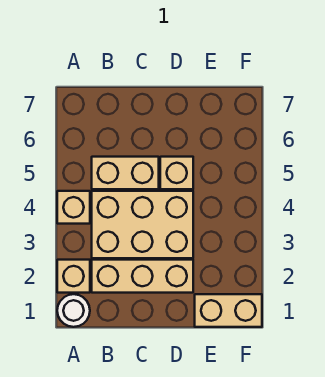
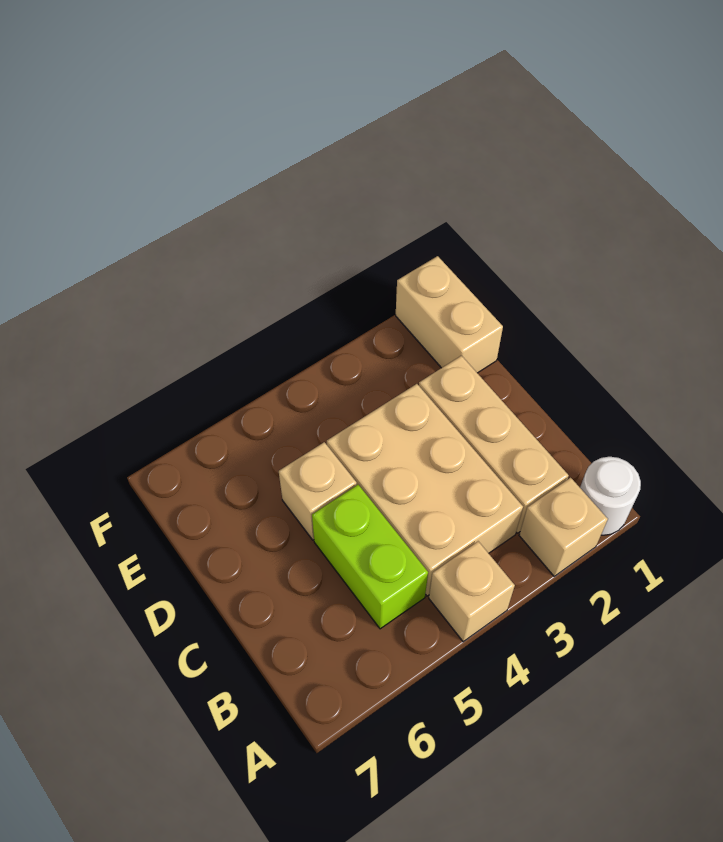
tan 1x2 brick [92,157,159,189] -> lime 1x2 brick [312,485,428,629]

